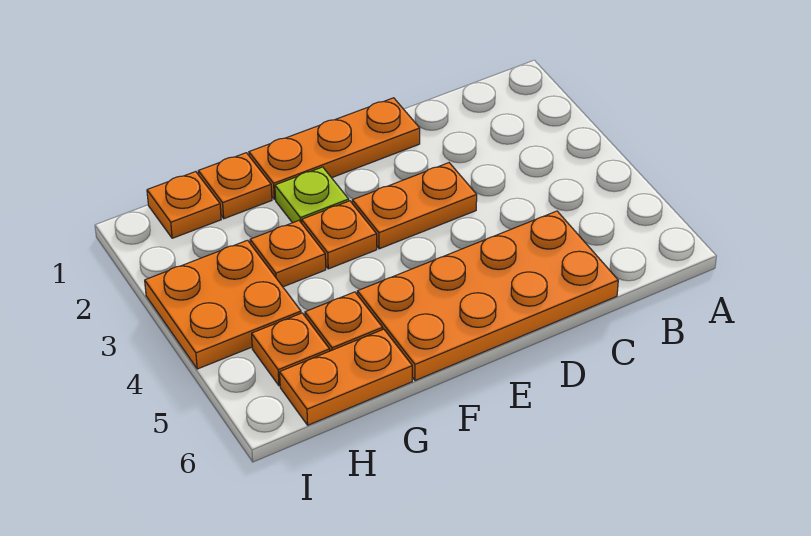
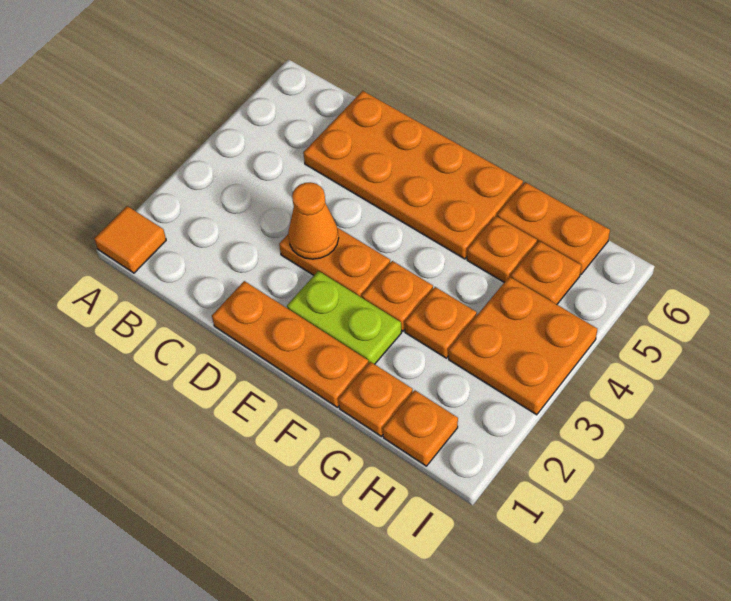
none -> orange 1x1 tile [94,206,166,273]
none -> orange 1x1 cone [288,182,339,259]
lime 1x1 plate [275,167,349,223] -> lime 1x2 plate [287,271,402,364]

